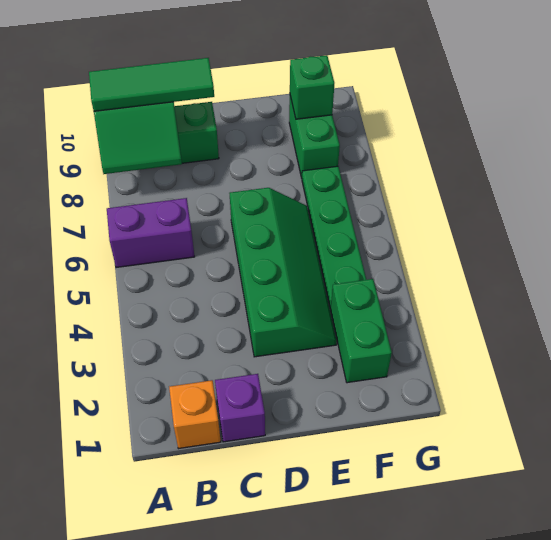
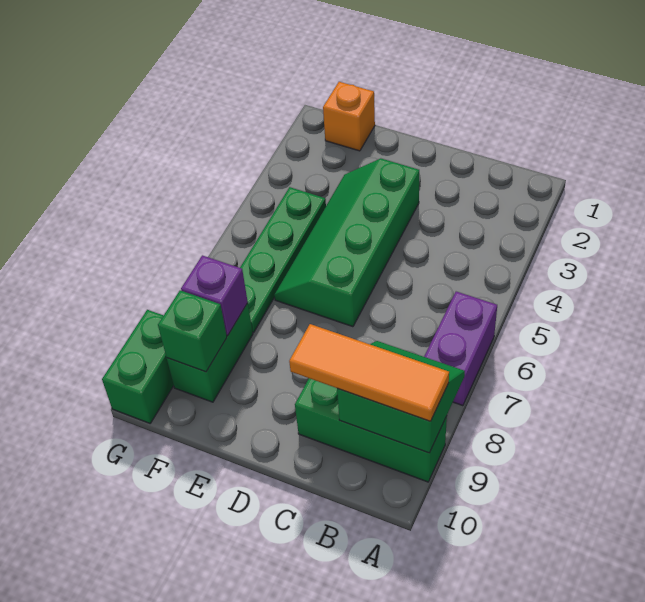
purple 1x2 brick [107,198,195,268] -> purple 1x2 brick turned to [424,292,497,406]
green 1x3 tile [89,58,214,111] -> orange 1x3 tile [289,324,449,421]
orange 1x1 brick [169,380,221,449] -> orange 1x1 brick moved to [323,82,375,151]
purple 1x1 brick [215,374,265,442] -> purple 1x1 brick moved to [181,255,248,336]
green 1x2 brick [330,279,392,383] -> green 1x2 brick moved to [102,310,174,423]

